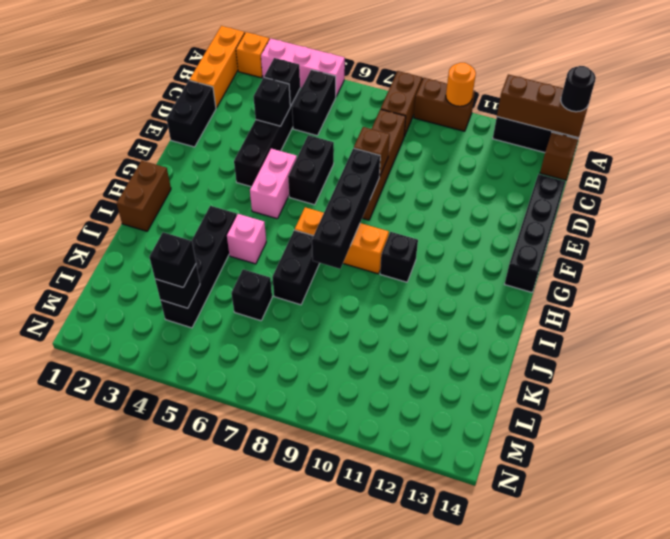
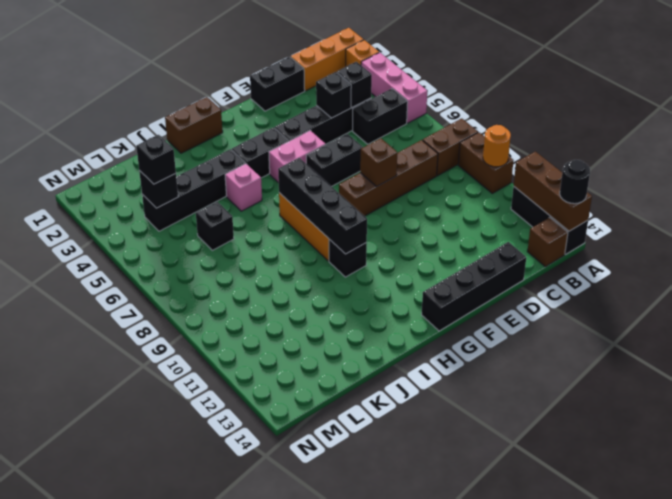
black 1x4 brick [312,148,380,269] -> black 1x4 brick turned to [278,158,367,254]
black 1x2 brick [272,230,320,305] -> black 1x2 brick moved to [232,127,288,178]

